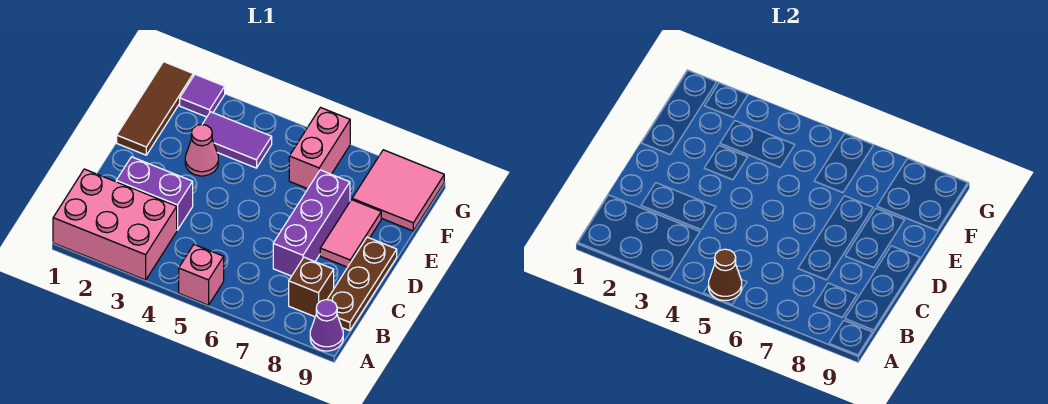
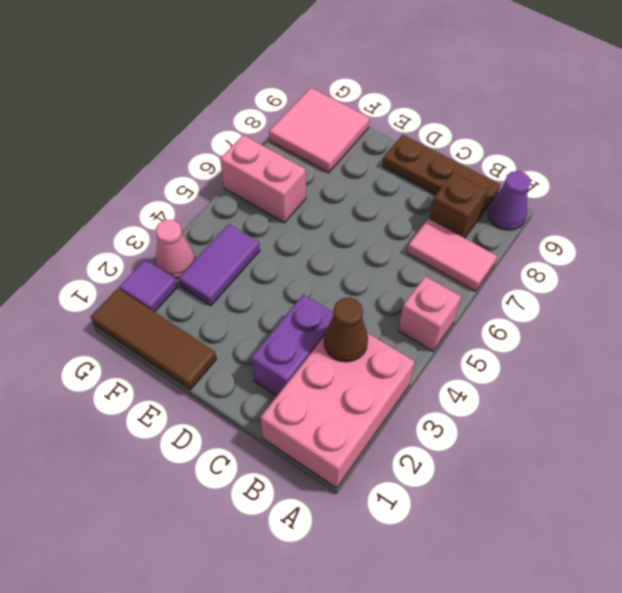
brown 1x1 cone [709,249,742,300] -> brown 1x1 cone moved to [324,298,368,362]
purple 1x3 brick [273,170,350,276] -> none
pink 1x2 tile [320,200,381,267] -> pink 1x2 tile moved to [407,219,497,291]
pink 1x1 cone [185,124,218,176] -> pink 1x1 cone moved to [156,220,195,279]

